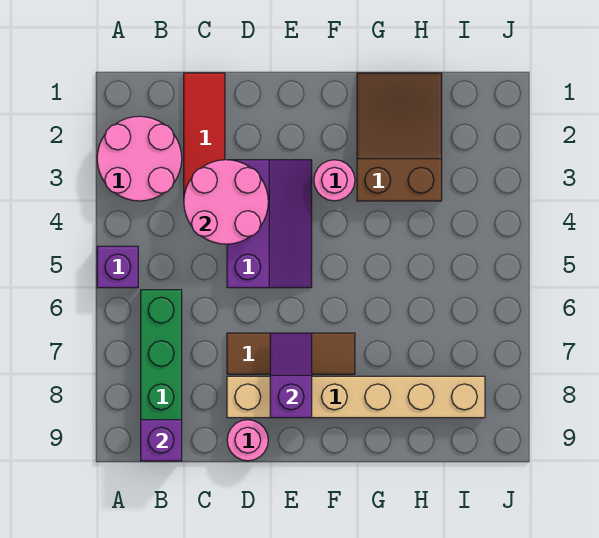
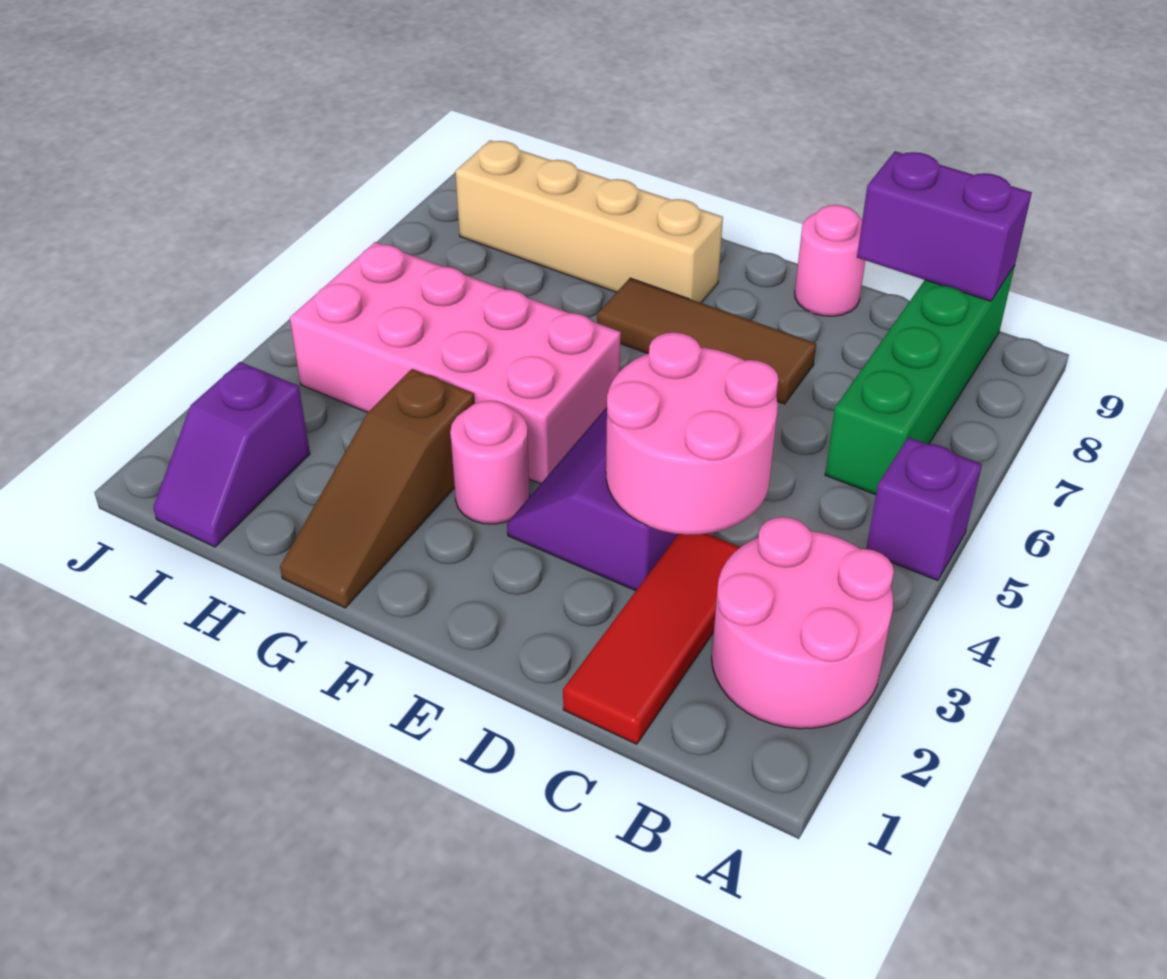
purple 1x1 brick [141,420,182,461] -> purple 1x2 brick [857,151,1032,301]
tan 1x6 brick [227,376,485,418] -> tan 1x4 brick [455,140,723,303]
purple 1x2 slope [270,333,312,418] -> purple 1x2 slope moved to [153,362,310,547]
none -> pink 2x4 brick [290,242,621,484]
brown 2x3 slope [357,73,442,201] -> brown 1x3 slope [280,369,475,608]

